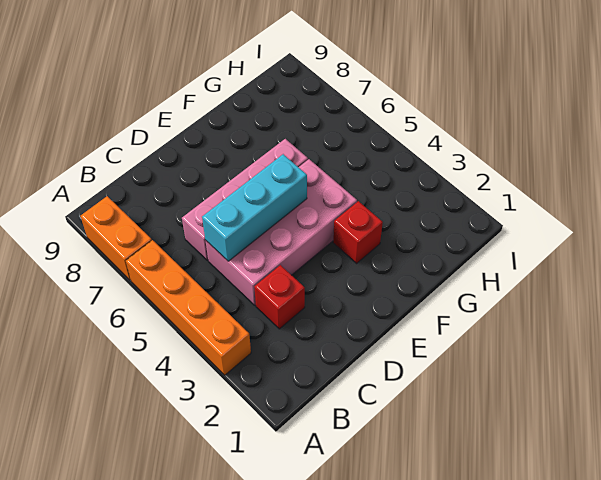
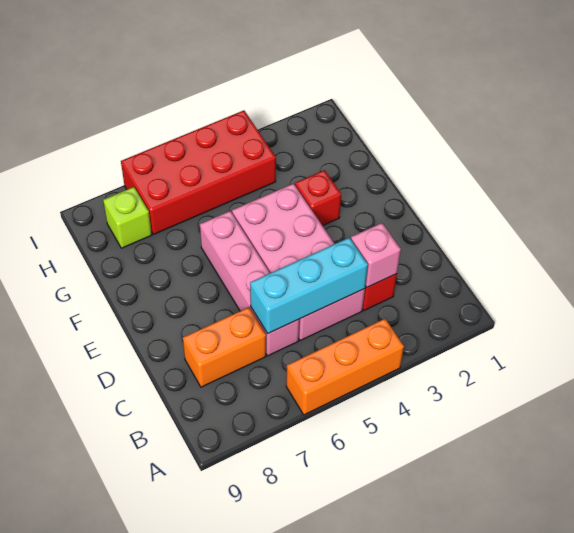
orange 1x4 brick [126,240,251,375] -> orange 1x3 brick [286,319,404,415]
orange 1x2 brick [81,196,152,281] -> orange 1x2 brick moved to [183,307,266,387]
none -> pink 1x1 brick [351,223,401,287]
cyan 1x3 brick [202,154,307,261] -> cyan 1x3 brick turned to [250,238,368,333]
none -> red 2x4 brick [121,110,276,235]
none -> lime 1x1 brick [103,187,152,248]

